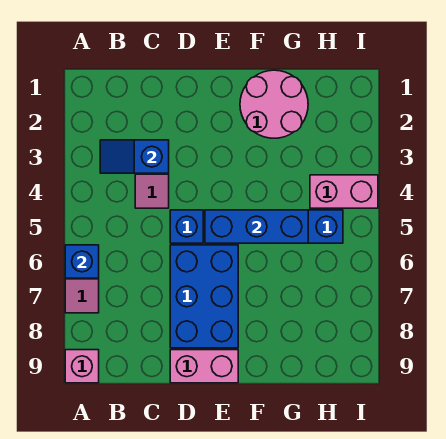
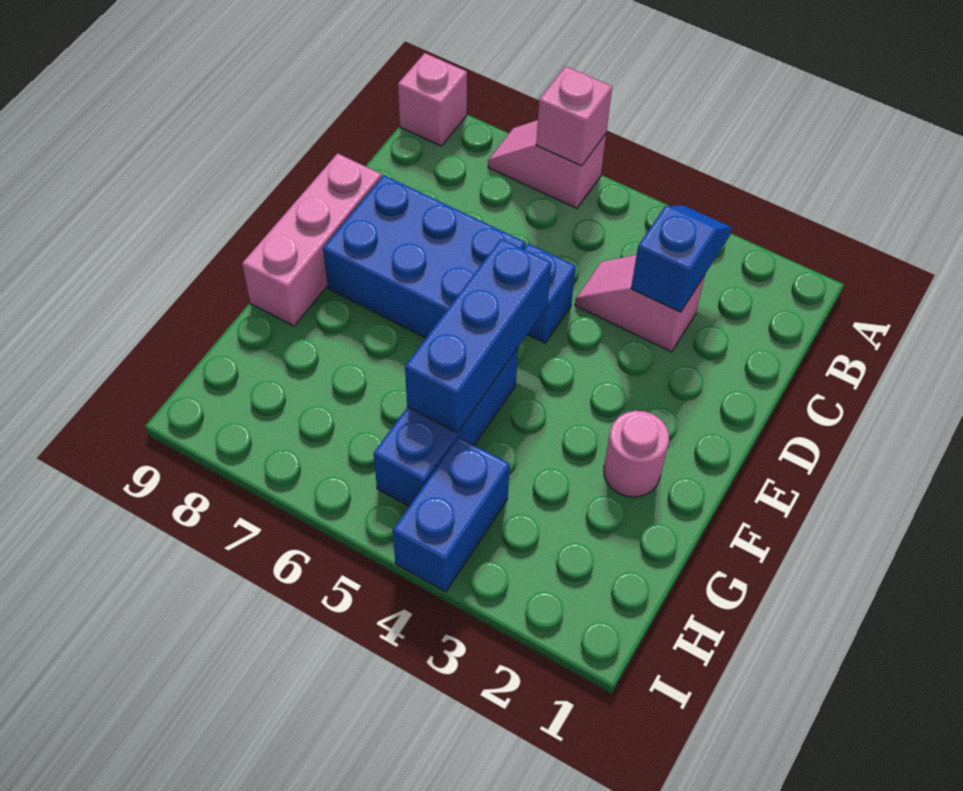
blue 1x1 brick [65,245,99,278] -> pink 1x1 brick [536,66,612,166]
pink 1x2 brick [170,350,238,383] -> pink 1x3 brick [242,153,382,326]
pink 2x2 round brick [240,70,308,138] -> pink 1x1 round brick [604,411,669,497]
pink 1x2 brick [310,175,378,208] -> blue 1x2 brick [393,437,510,592]

